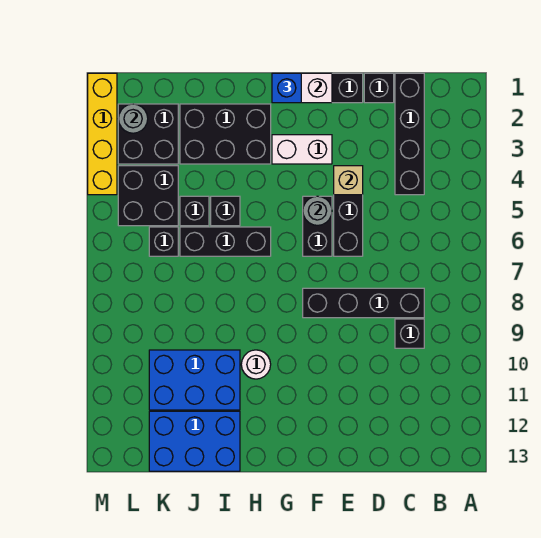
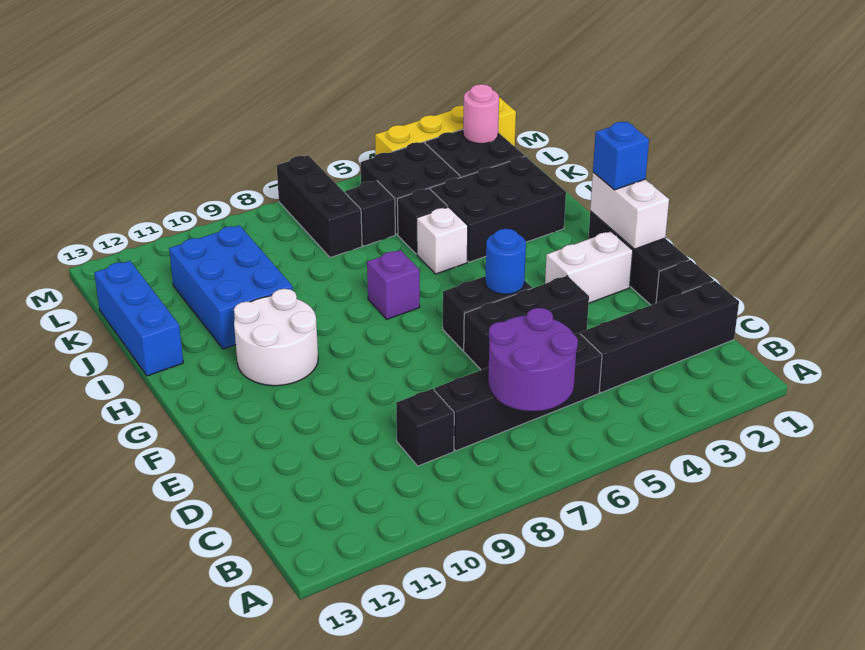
none -> purple 2x2 round brick [488,308,578,411]
black 1x4 brick [303,288,424,318] -> black 1x4 brick turned to [435,333,602,451]
tan 1x1 brick [334,166,363,195] -> none
white 1x2 brick [272,135,332,164] -> white 1x2 brick turned to [545,231,633,303]
grey 1x1 round brick [303,196,332,225] -> blue 1x1 round brick [485,229,526,294]
black 2x3 brick [180,104,271,164] -> black 2x3 brick turned to [431,156,566,262]
black 1x3 brick [180,227,271,256] -> black 1x3 brick moved to [277,155,362,258]
none -> purple 1x1 brick [367,250,420,319]
white 1x1 round brick [241,350,271,379] -> white 2x2 round brick [234,289,318,386]
black 1x1 brick [211,196,240,226] -> white 1x1 brick [417,207,468,274]
blue 2x3 brick [149,411,240,471] -> blue 1x3 brick [94,261,183,376]
grey 1x1 round brick [118,104,148,133] -> pink 1x1 round brick [463,84,499,144]

